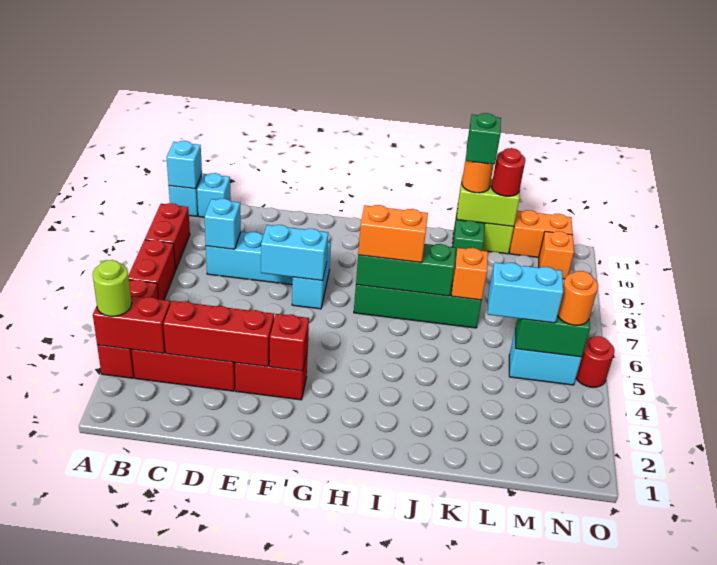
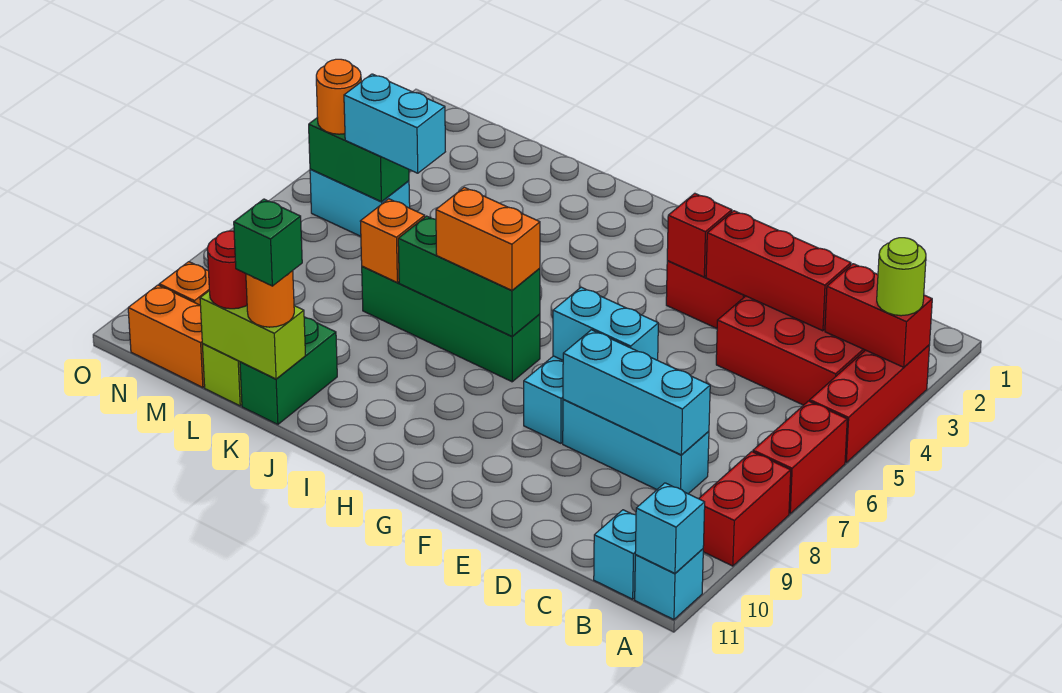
cyan 1x1 brick [204,199,241,249] -> cyan 1x3 brick [563,330,710,455]
red 1x1 round brick [576,336,615,387] -> none

